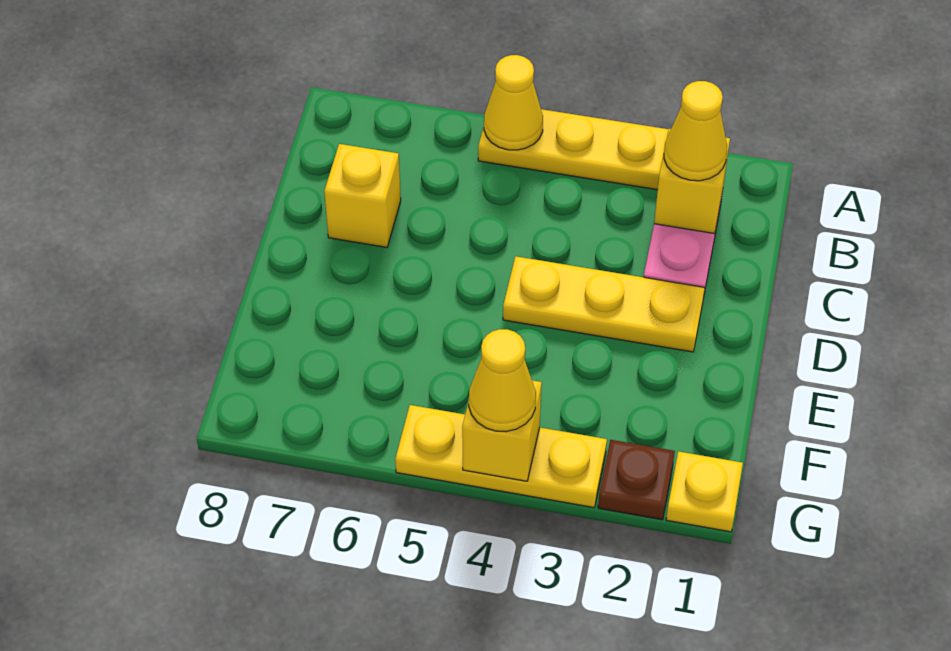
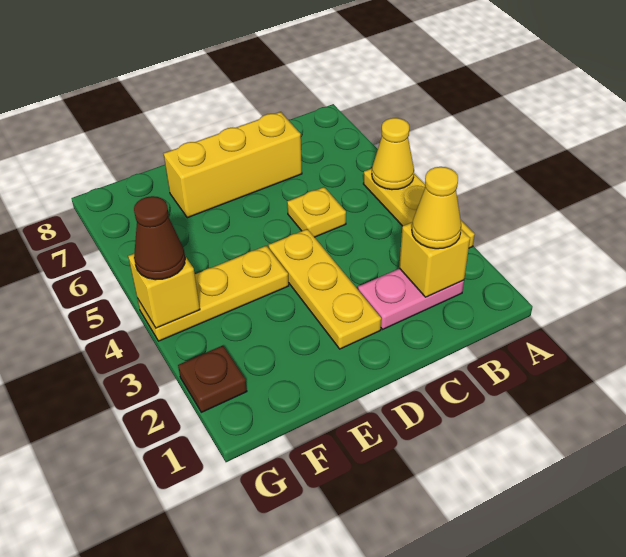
yellow 1x1 brick [324,144,401,247] -> yellow 1x3 brick [164,112,302,218]
yellow 1x1 plate [666,451,743,532] -> yellow 1x1 plate moved to [287,187,346,237]
yellow 1x3 plate [395,405,607,508] -> yellow 1x3 plate turned to [137,246,289,341]
yellow 1x1 cone [469,329,536,432] -> brown 1x1 cone [134,196,185,280]

